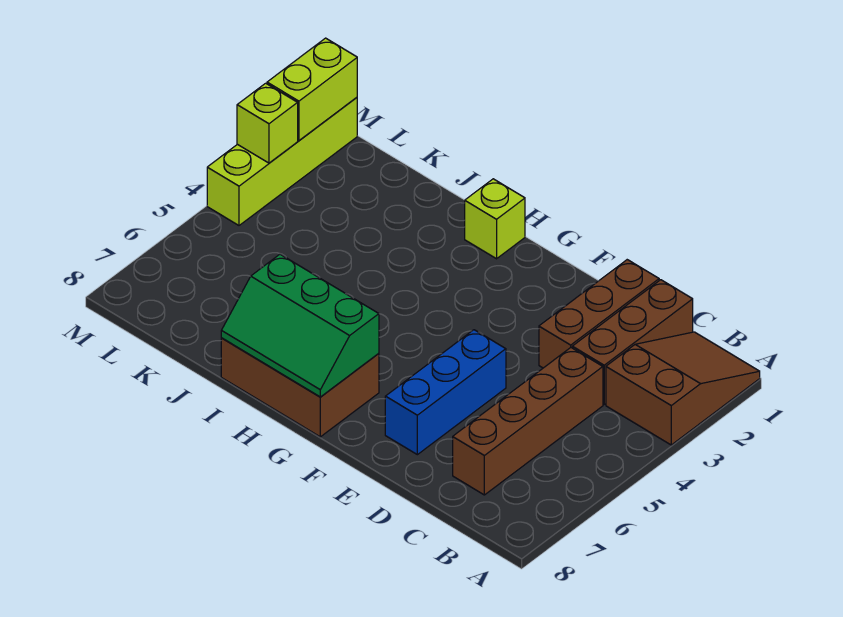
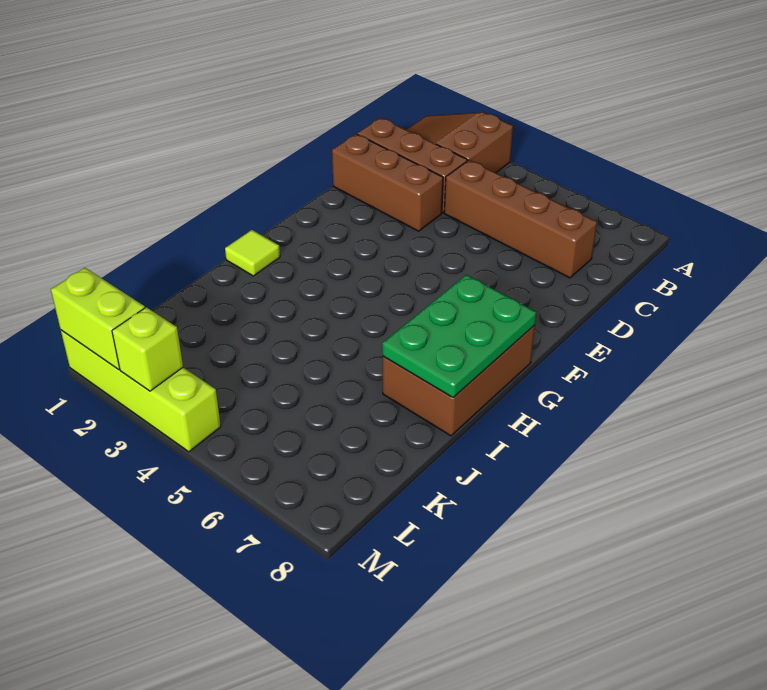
blue 1x3 brick [385,330,506,455] -> none
green 2x3 slope [221,254,379,397] -> green 2x3 plate [382,275,536,397]
lime 1x1 brick [465,179,525,259] -> lime 1x1 tile [225,230,280,276]

